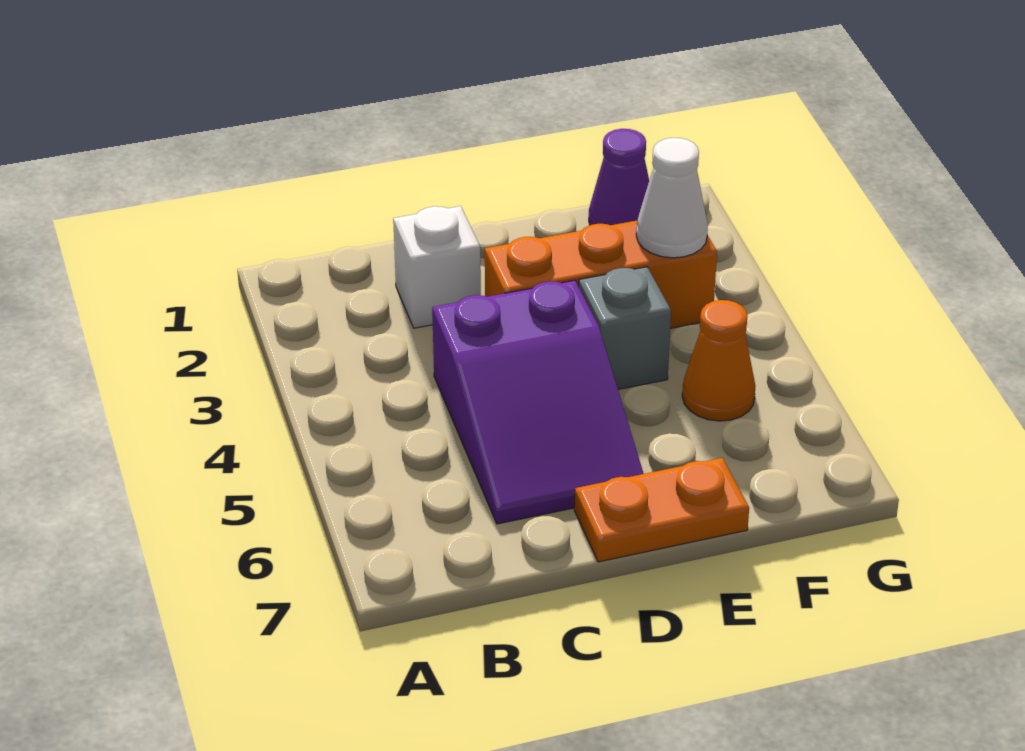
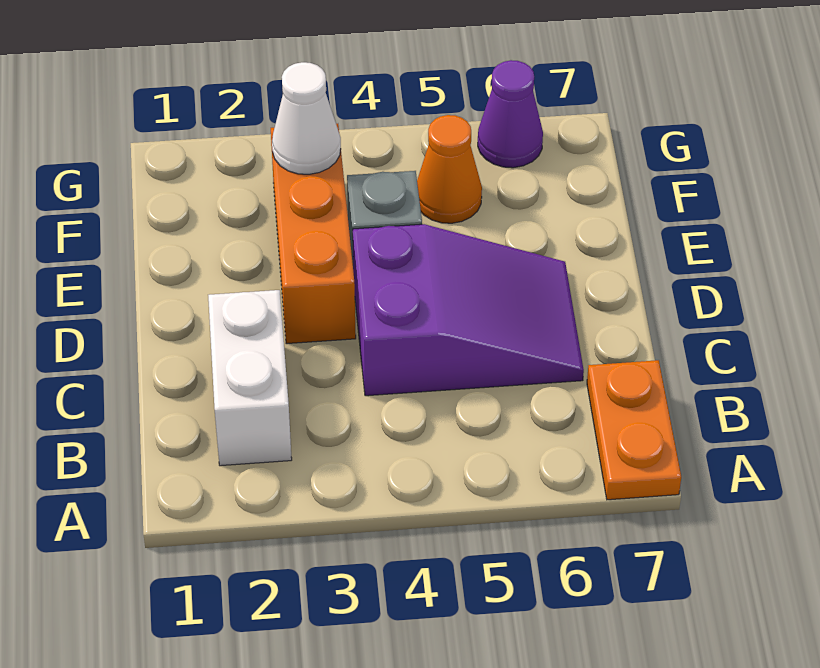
white 1x1 brick [393,206,481,328] -> white 1x2 brick [208,290,292,466]
orange 1x2 plate [574,458,749,562] -> orange 1x2 plate moved to [587,360,681,500]
purple 1x1 cone [589,129,649,225] -> purple 1x1 cone moved to [478,60,543,168]

